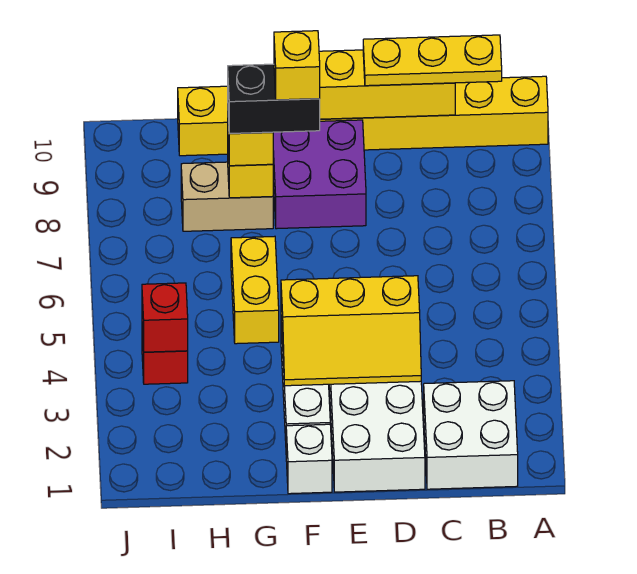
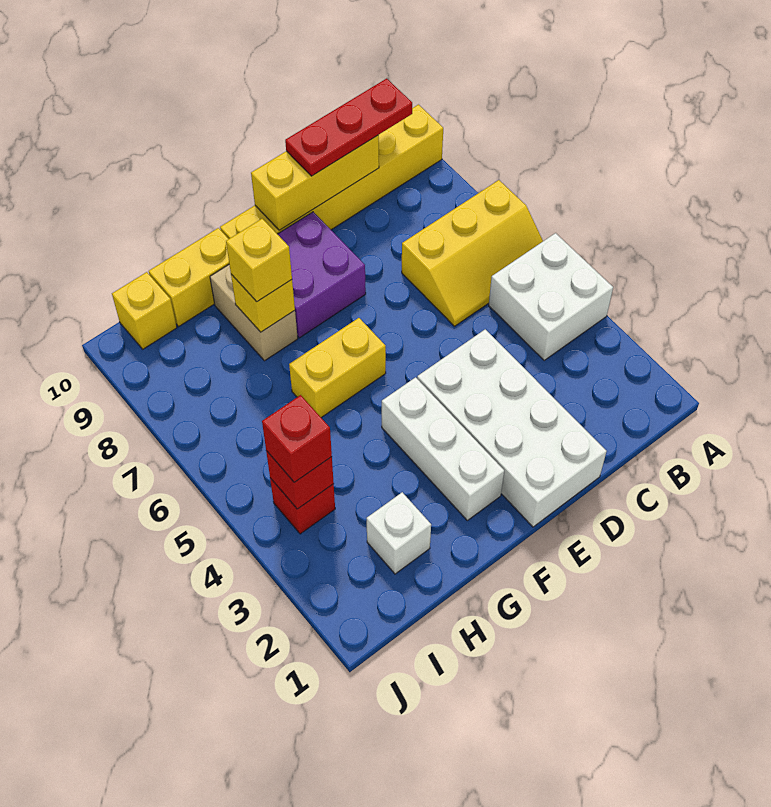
white 2x2 brick [424,381,518,489] -> white 2x2 brick moved to [489,233,613,360]
yellow 1x3 plate [363,35,502,86] -> red 1x3 plate [285,79,412,176]
yellow 2x3 slope [281,276,421,386] -> yellow 2x3 slope moved to [402,180,543,326]
white 1x1 brick [286,424,332,494] -> white 1x1 brick moved to [366,492,431,574]
black 1x2 brick [228,64,320,134] -> none
yellow 1x1 brick [274,31,320,100] -> yellow 1x1 brick moved to [112,272,177,349]
yellow 1x2 brick [231,236,279,344] -> yellow 1x2 brick turned to [289,318,386,418]
tan 1x2 brick [181,162,273,231] -> tan 1x2 brick turned to [210,265,298,361]
none -> red 1x1 brick [262,395,332,482]

